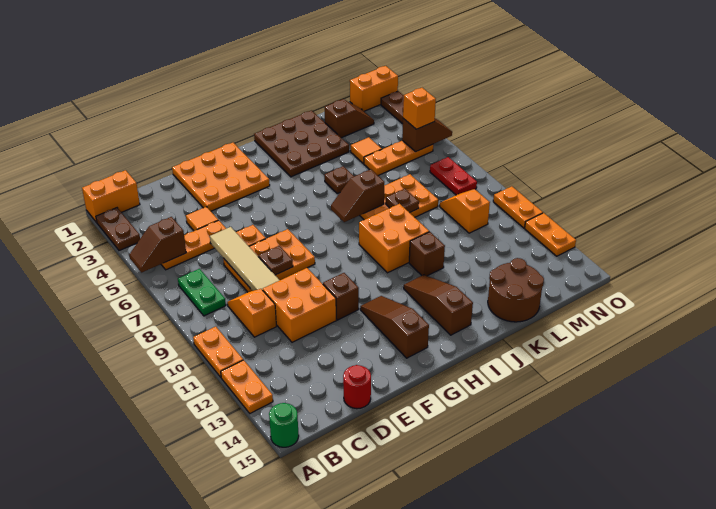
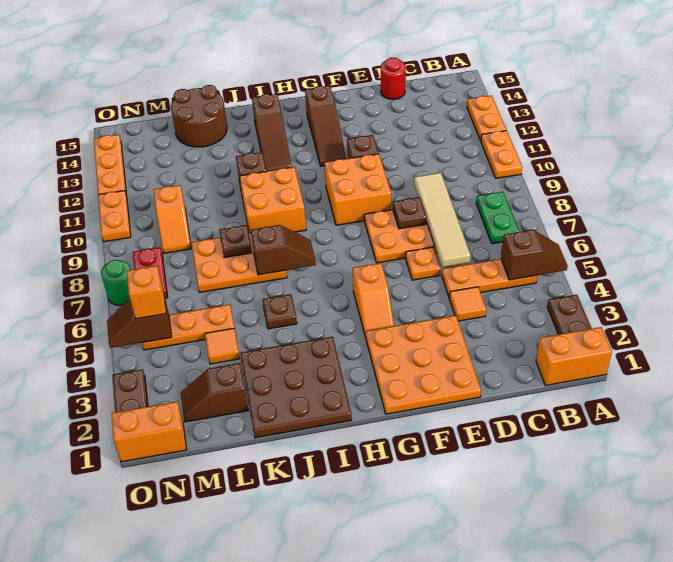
green 1x1 round brick [269,403,299,447] -> green 1x1 round brick moved to [101,260,130,306]
orange 1x2 slope [227,289,276,337] -> orange 1x2 slope moved to [353,263,394,337]
orange 2x2 brick [263,268,336,342] -> orange 2x2 brick moved to [324,154,391,225]
orange 1x2 plate [525,213,576,256] -> orange 1x3 plate [94,135,127,196]

